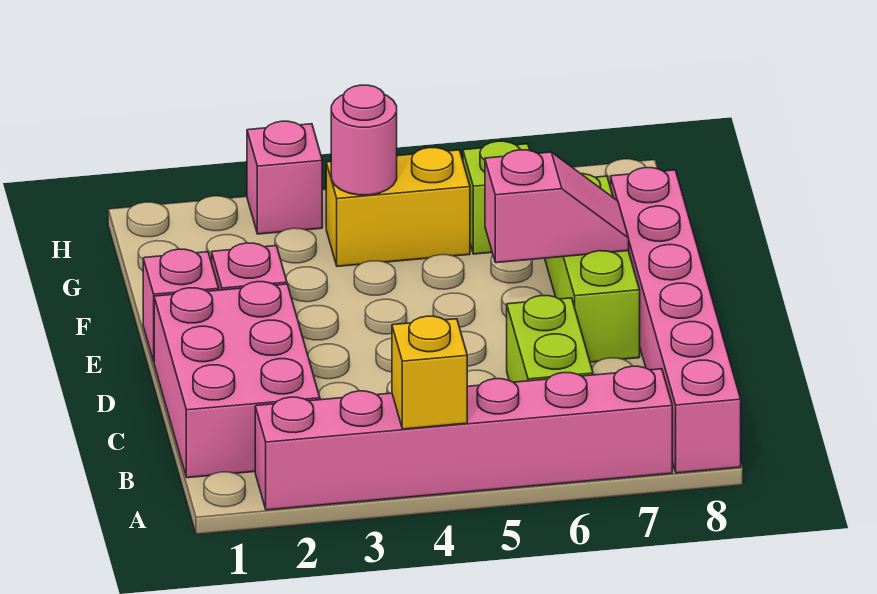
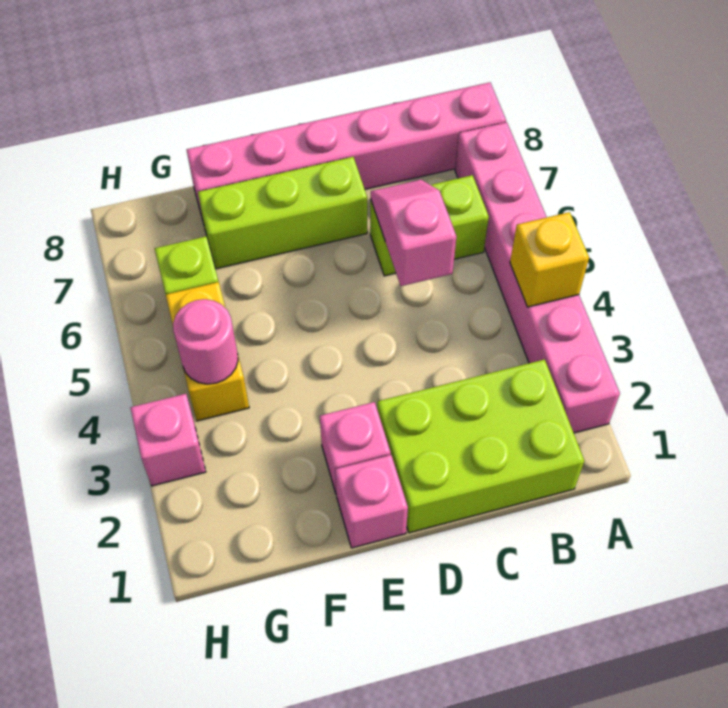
pink 2x3 brick [154,282,320,478] -> lime 2x3 brick [377,359,584,533]
pink 1x2 slope [485,150,629,263] -> pink 1x2 slope moved to [371,180,456,286]

